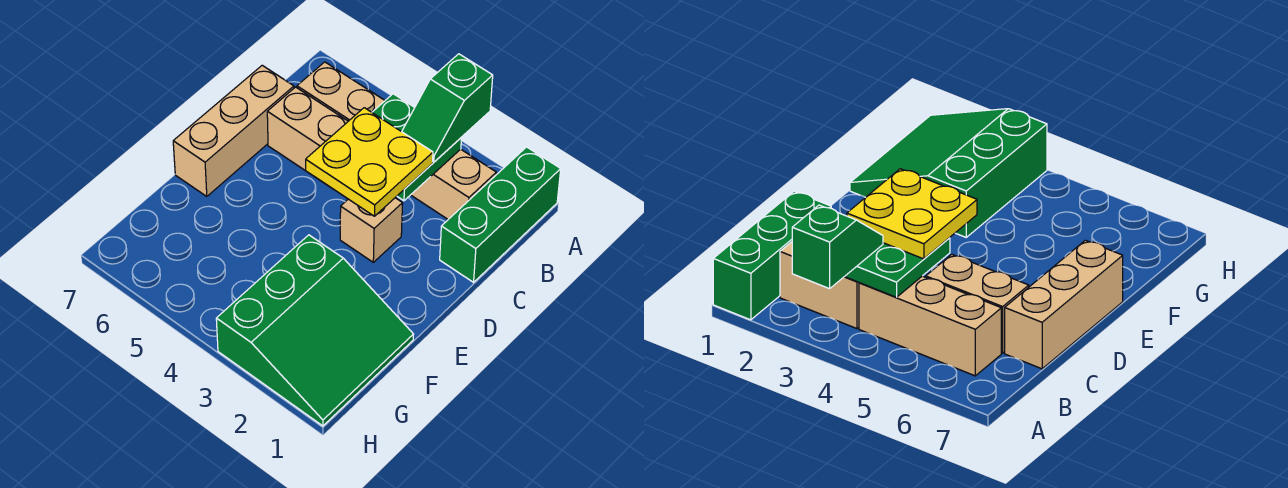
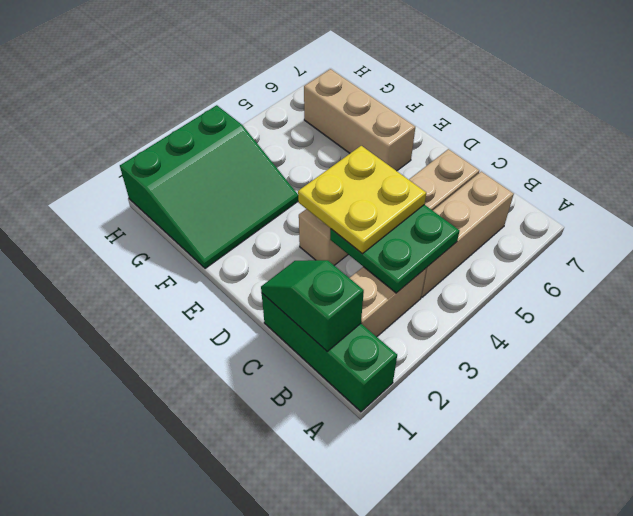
green 1x2 slope [402,54,493,162] -> green 1x2 slope moved to [261,260,364,351]
tan 1x3 brick [173,65,294,196] -> tan 1x3 brick moved to [304,69,415,171]
green 3x3 slope [216,235,414,426] -> green 3x3 slope turned to [120,105,298,269]

